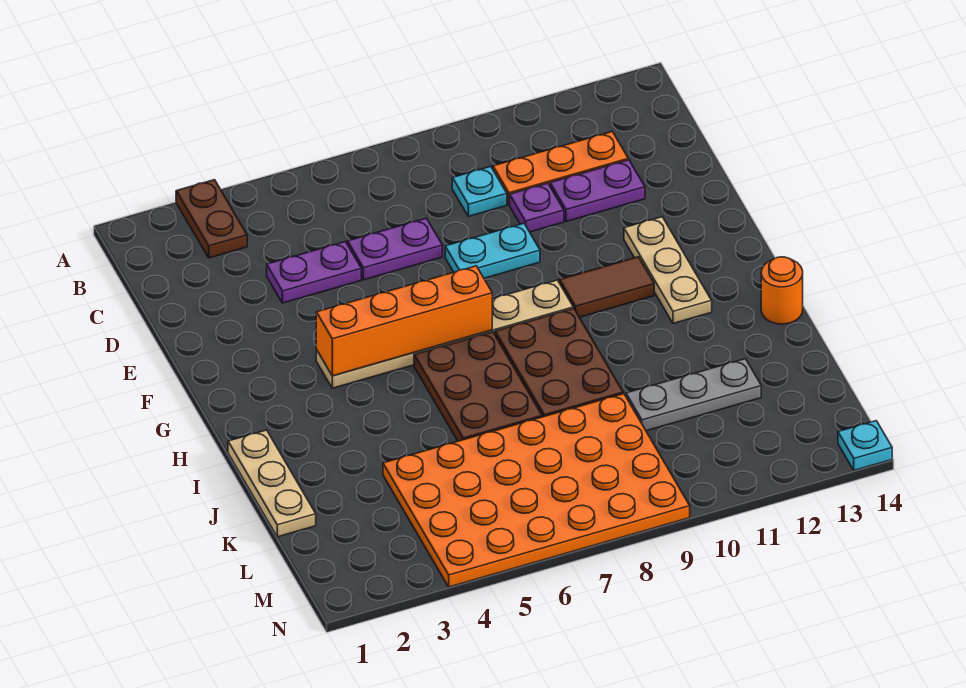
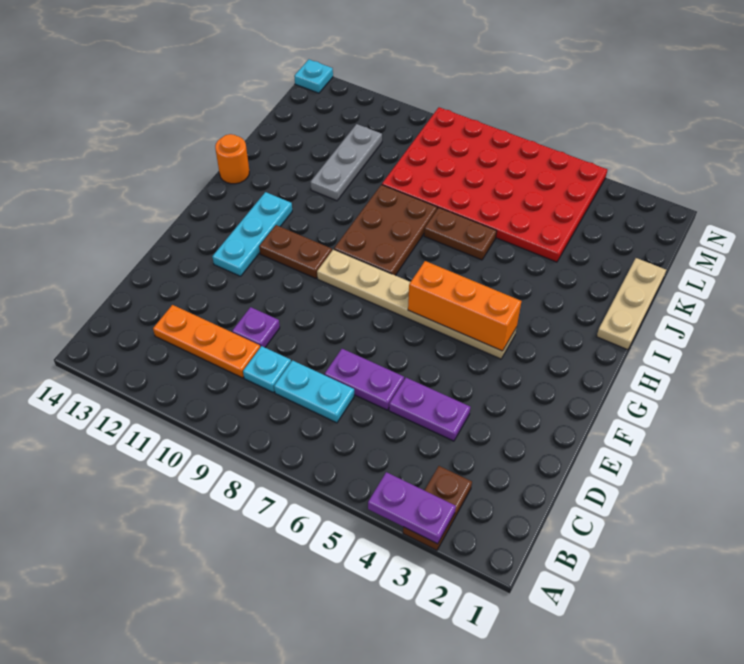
purple 1x2 plate [550,160,645,222] -> purple 1x2 plate moved to [368,472,456,544]
cyan 1x2 plate [445,223,540,278] -> cyan 1x2 plate moved to [274,360,354,423]
tan 1x3 plate [624,217,712,323] -> cyan 1x3 plate [212,192,292,276]
orange 1x4 brick [316,266,492,376] -> orange 1x3 brick [408,261,521,351]
brown 1x2 tile [559,257,654,317] -> brown 1x2 plate [259,225,332,278]
brown 2x3 plate [414,332,542,441] -> brown 1x2 plate [424,208,497,260]
orange 4x6 plate [383,394,690,587] -> red 4x6 plate [382,107,607,262]
grey 1x3 plate [626,359,761,431] -> grey 1x3 plate turned to [310,124,382,201]

